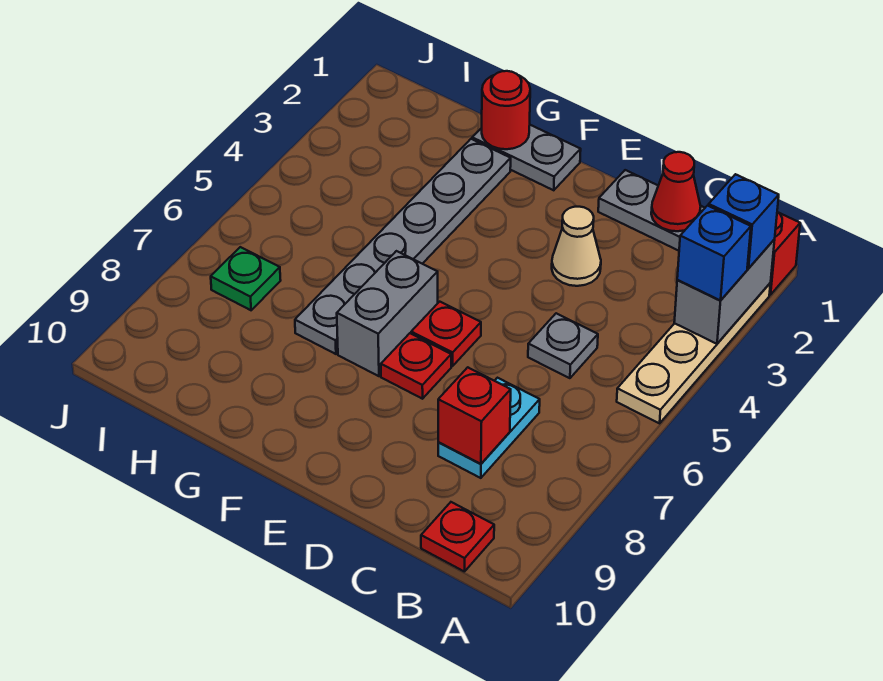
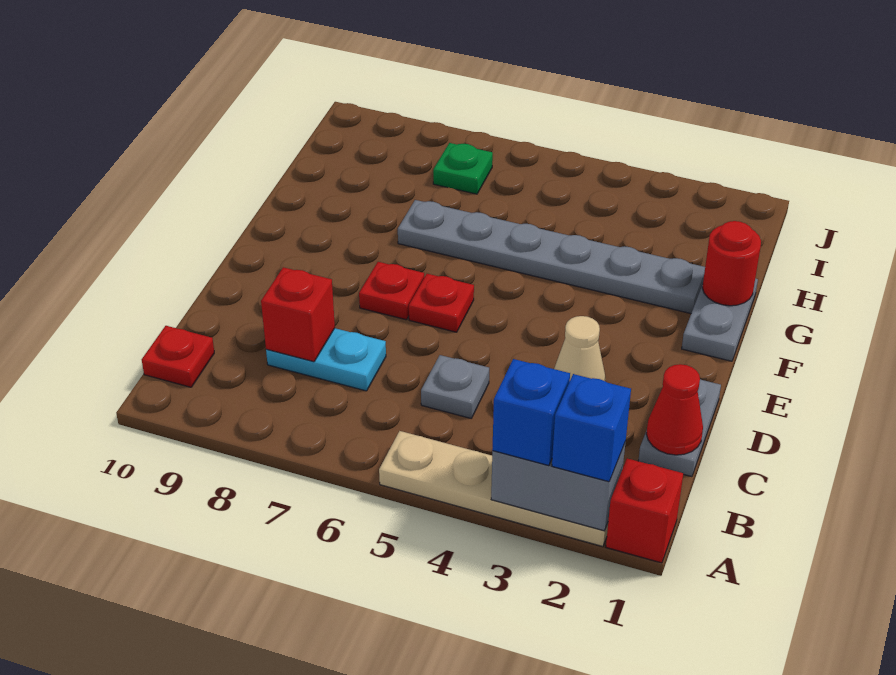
grey 1x2 brick [337,251,438,376] -> none

